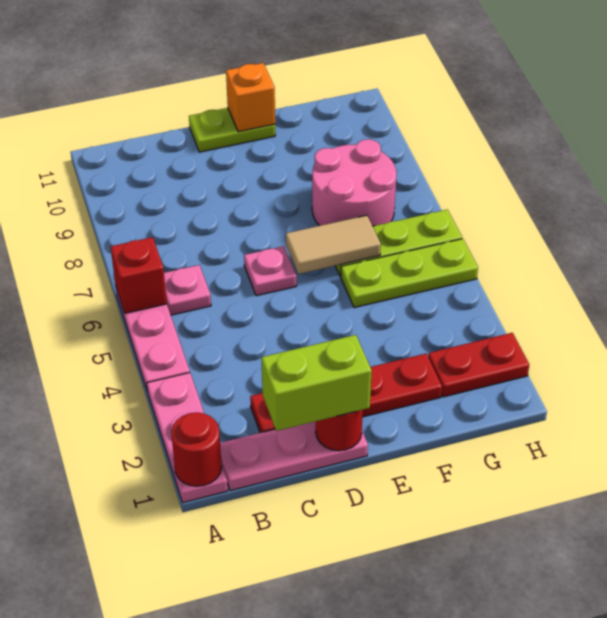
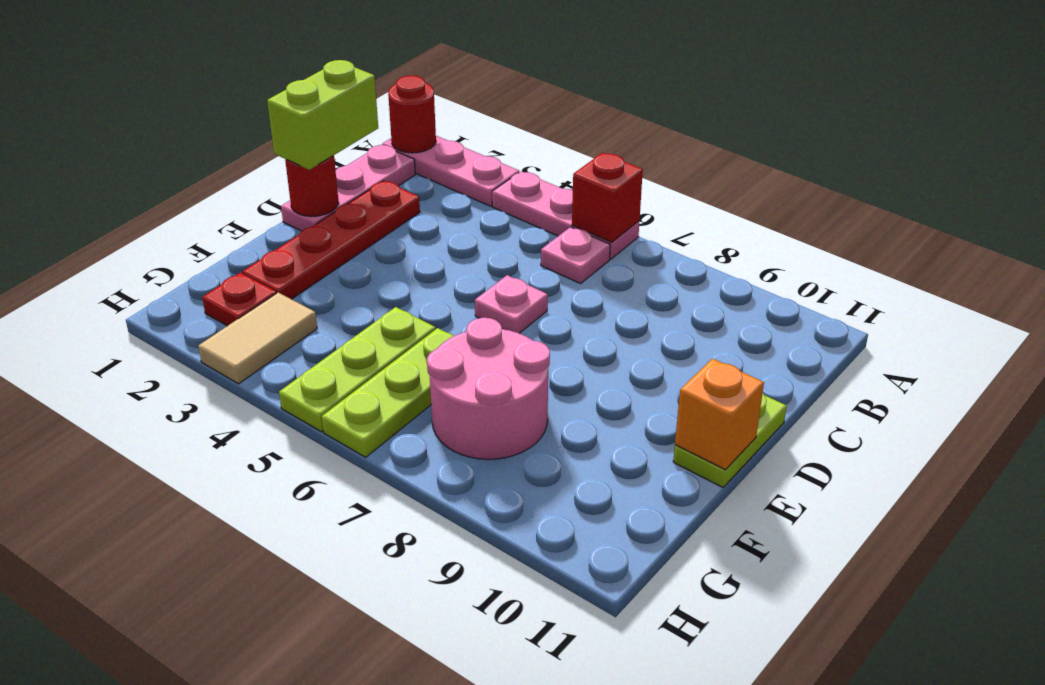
tan 1x2 tile [286,215,381,274] -> tan 1x2 tile moved to [198,293,317,384]
red 1x2 plate [428,333,529,397] -> red 1x1 plate [202,273,276,326]

